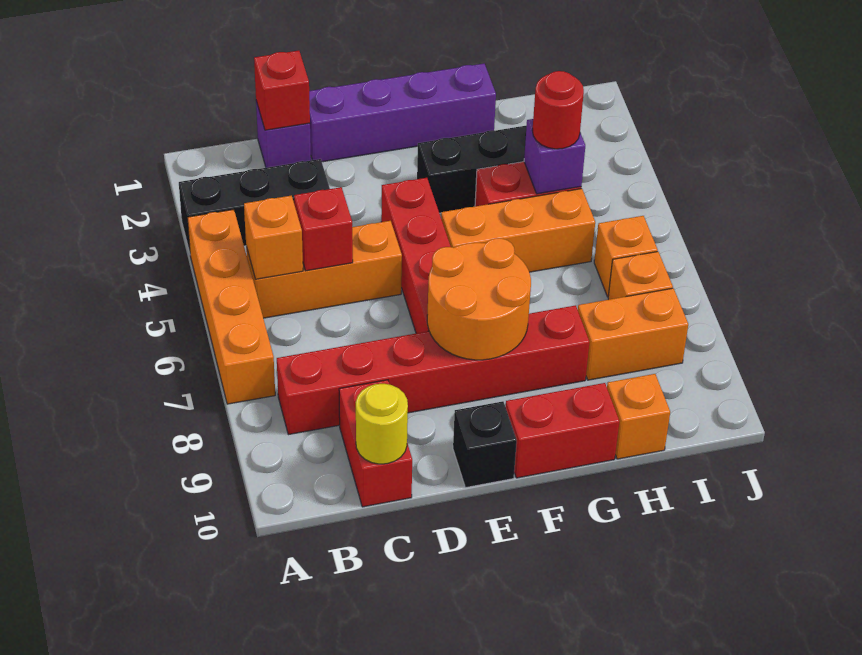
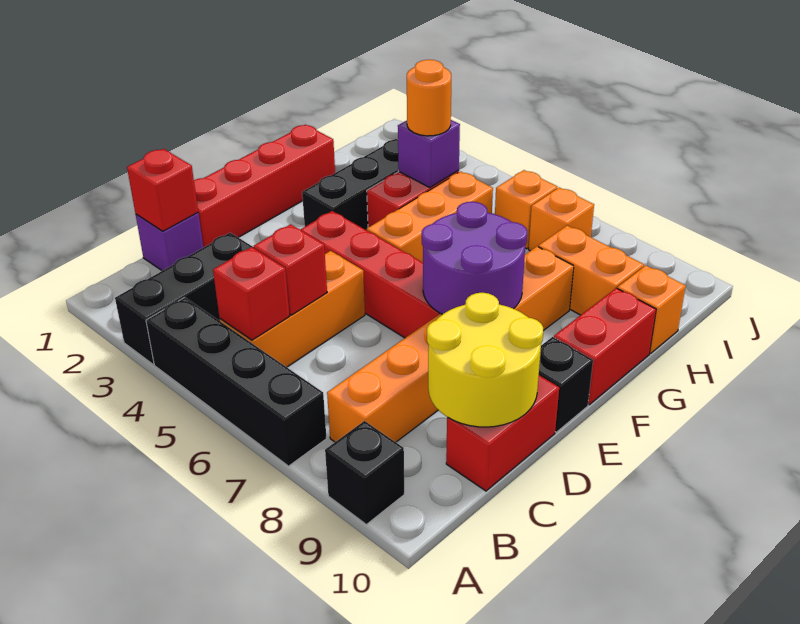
orange 1x4 brick [187,210,275,404] -> black 1x4 brick [146,298,327,466]
none -> black 1x1 brick [325,421,404,524]
orange 1x1 brick [244,196,303,279] -> red 1x1 brick [213,247,289,340]
red 1x6 brick [277,305,590,435] -> orange 1x6 brick [327,247,574,442]
red 1x2 brick [339,380,412,507] -> red 1x2 brick turned to [446,375,559,491]
yellow 1x1 round brick [356,384,408,464] -> yellow 2x2 round brick [427,293,543,427]
purple 1x4 brick [309,64,496,162] -> red 1x4 brick [194,125,335,247]
orange 2x2 round brick [427,238,531,360] -> purple 2x2 round brick [422,202,527,314]
red 1x1 round brick [532,71,584,149] -> orange 1x1 round brick [407,60,451,136]
orange 1x2 brick [578,288,688,380] -> orange 1x2 brick turned to [538,226,644,315]

